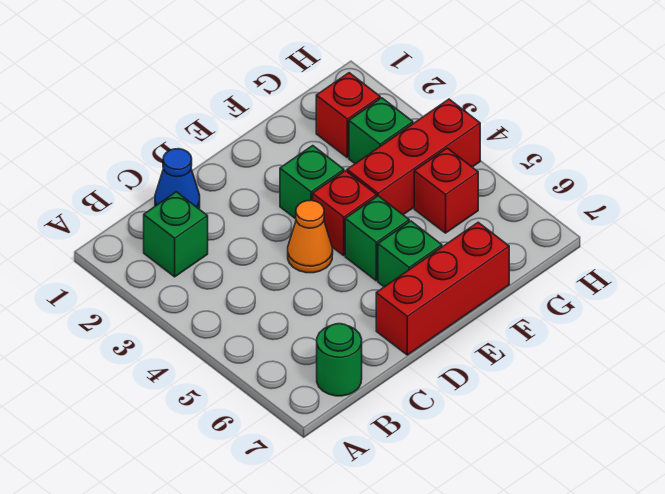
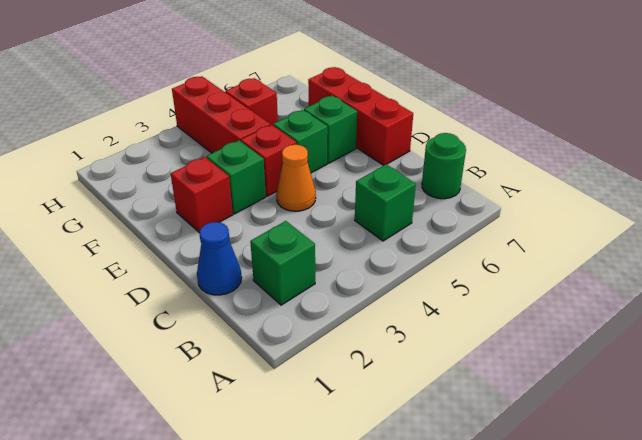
red 1x1 brick [316,73,380,158] -> red 1x1 brick moved to [171,157,233,232]
green 1x1 brick [349,98,413,164] -> green 1x1 brick moved to [355,164,416,241]

